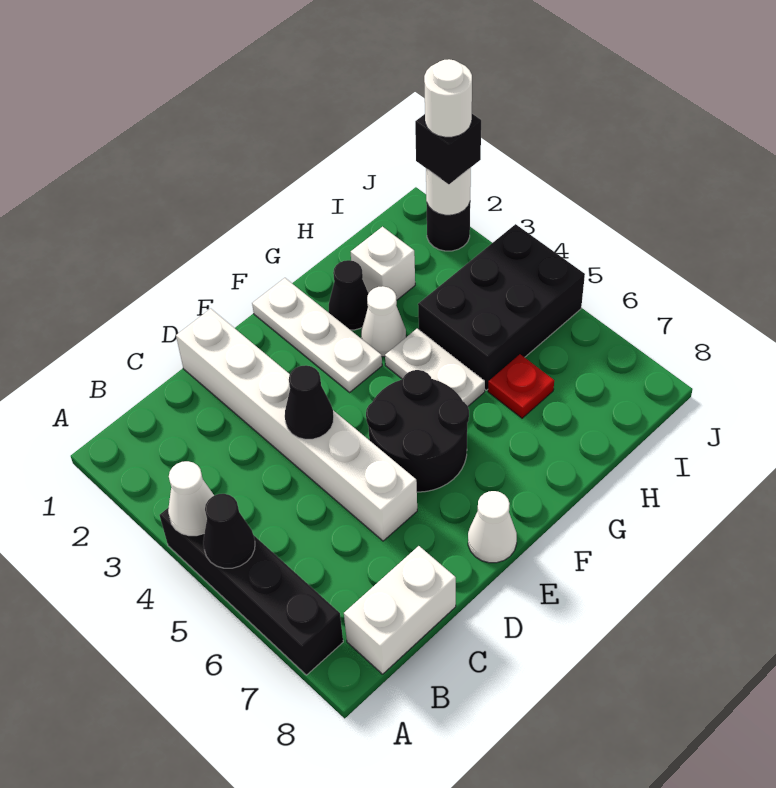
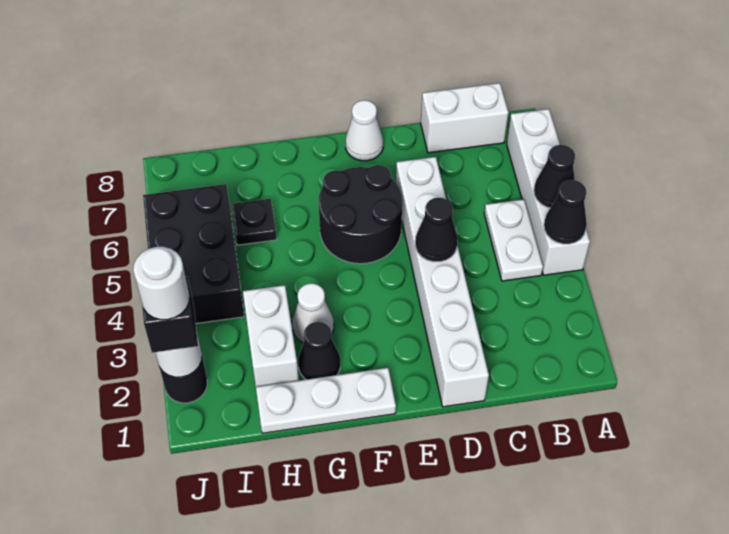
black 1x4 brick [160,507,343,675] -> white 1x4 brick [507,109,590,275]
white 1x1 cone [168,461,214,536] -> black 1x1 cone [544,180,587,244]
white 1x3 plate [252,278,382,392] -> white 1x3 plate turned to [256,368,396,433]
white 1x2 plate [385,329,485,406] -> white 1x2 plate moved to [484,199,543,281]
white 1x1 brick [351,227,415,300] -> white 1x2 brick [243,285,299,387]
black 2x3 brick [418,224,585,390] -> black 2x3 brick turned to [143,184,244,324]
red 1x1 plate [488,354,554,418] -> black 1x1 plate [231,199,277,245]

